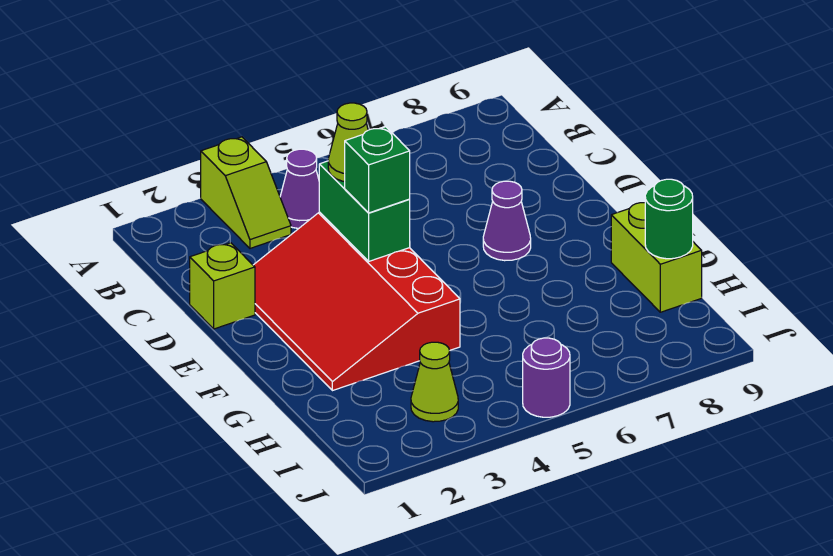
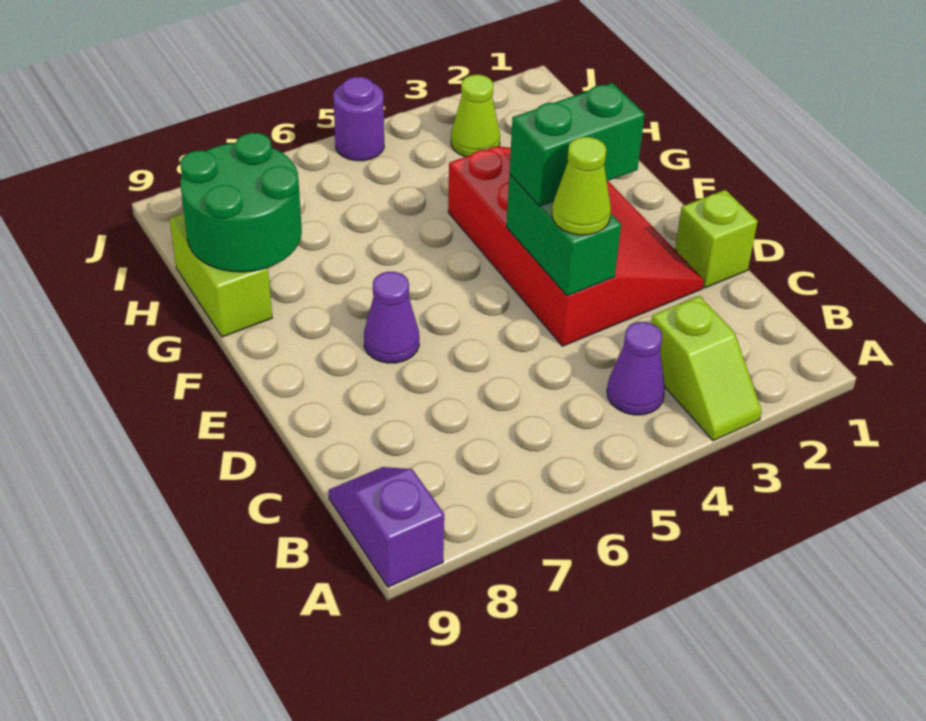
lime 1x2 slope [201,137,291,248] -> lime 1x2 slope turned to [651,296,762,441]
none -> purple 1x2 slope [329,467,444,587]
green 1x1 brick [345,127,410,213] -> green 1x2 brick [509,83,645,206]
green 1x1 round brick [645,179,693,259] -> green 2x2 round brick [180,133,302,272]

